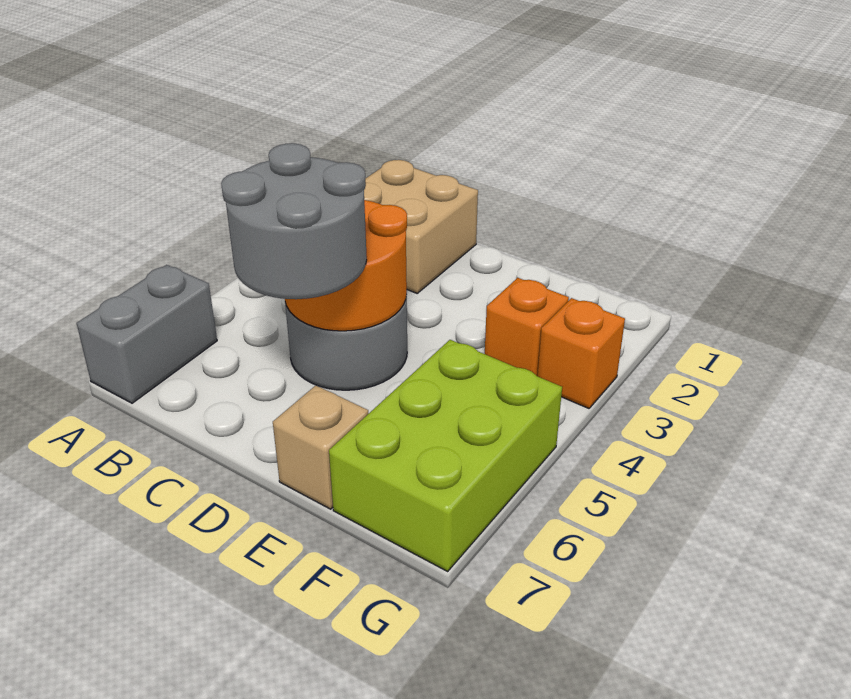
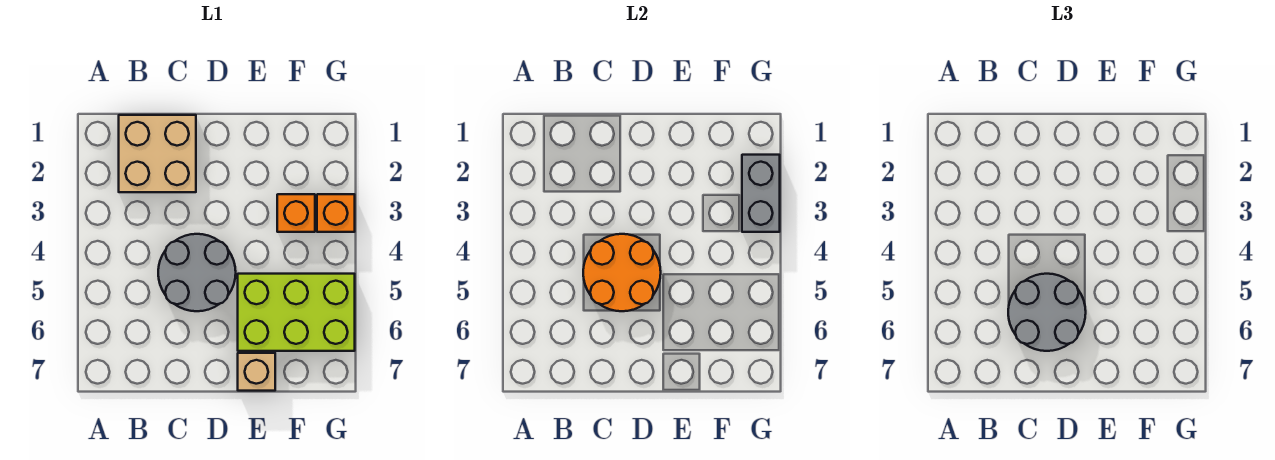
grey 1x2 brick [77,265,217,403] -> grey 1x2 brick moved to [742,155,780,232]
lime 2x3 brick [329,340,562,571] -> lime 2x3 brick turned to [238,274,355,351]

